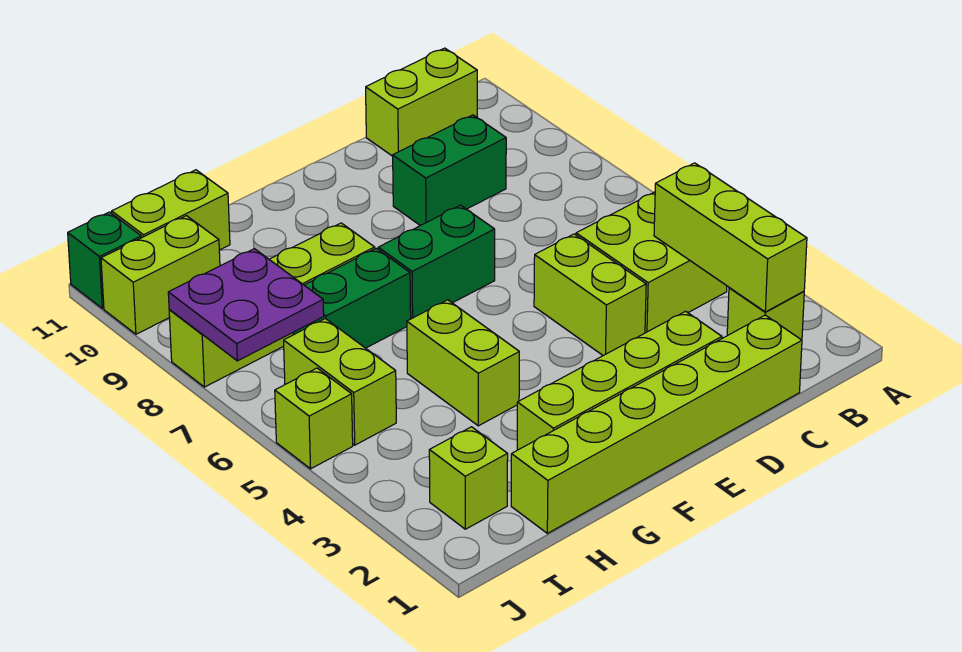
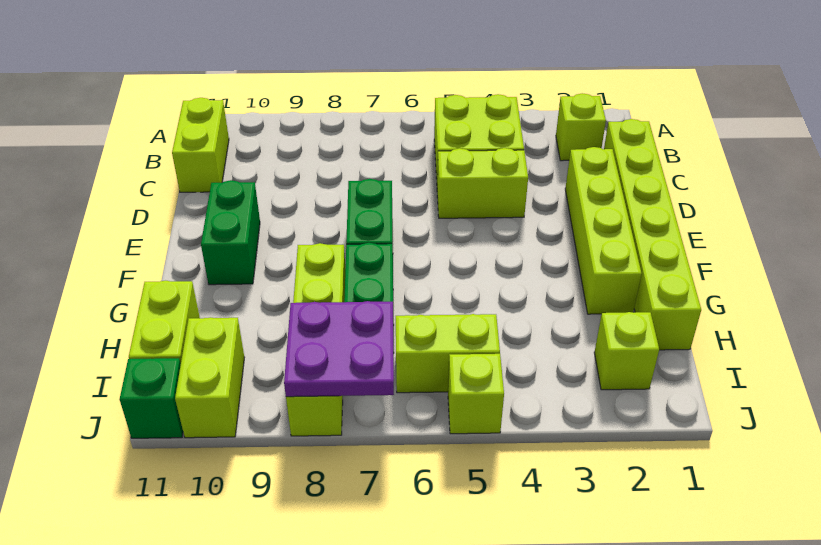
lime 1x3 brick [654,163,807,312] -> none
green 1x2 brick [393,115,506,226] -> green 1x2 brick moved to [201,180,260,285]
lime 1x2 brick [407,300,519,426] -> none

